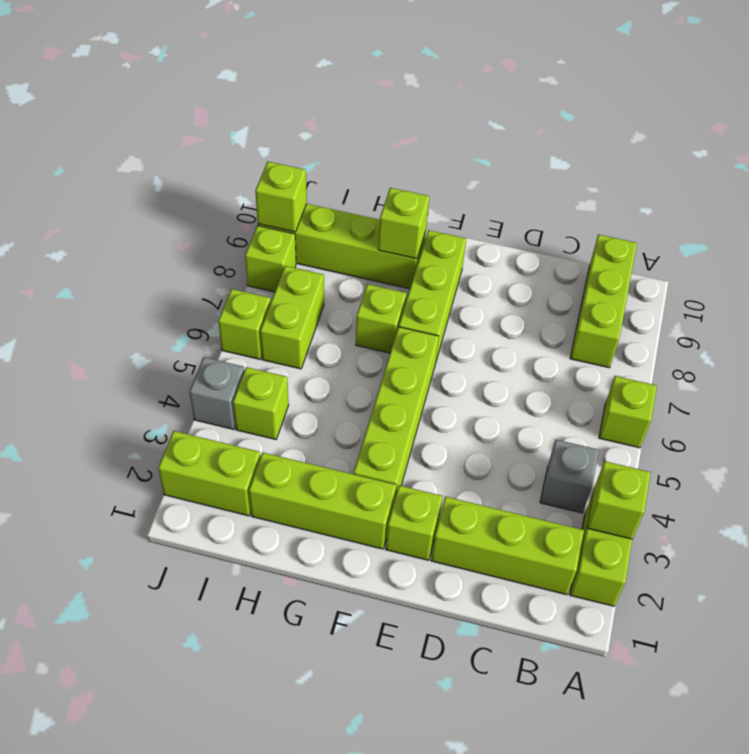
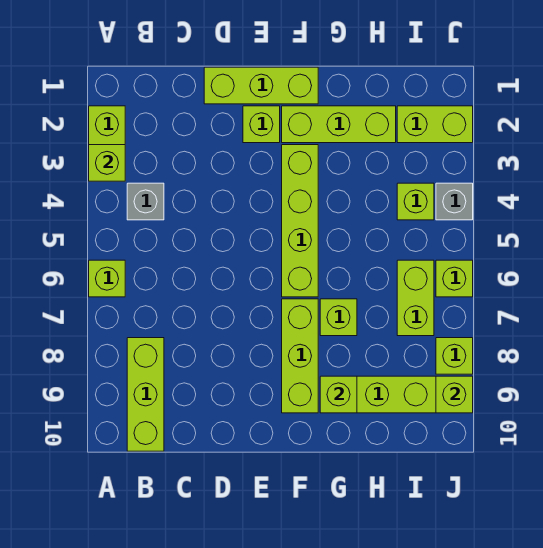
lime 1x3 brick [431,497,584,595] -> lime 1x3 brick moved to [204,67,318,104]

